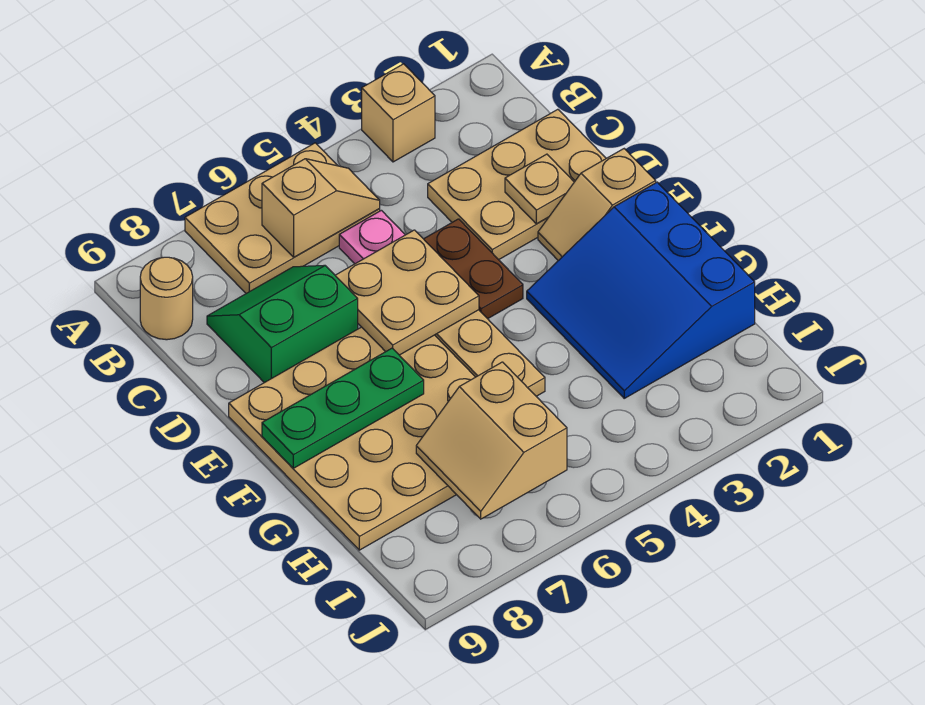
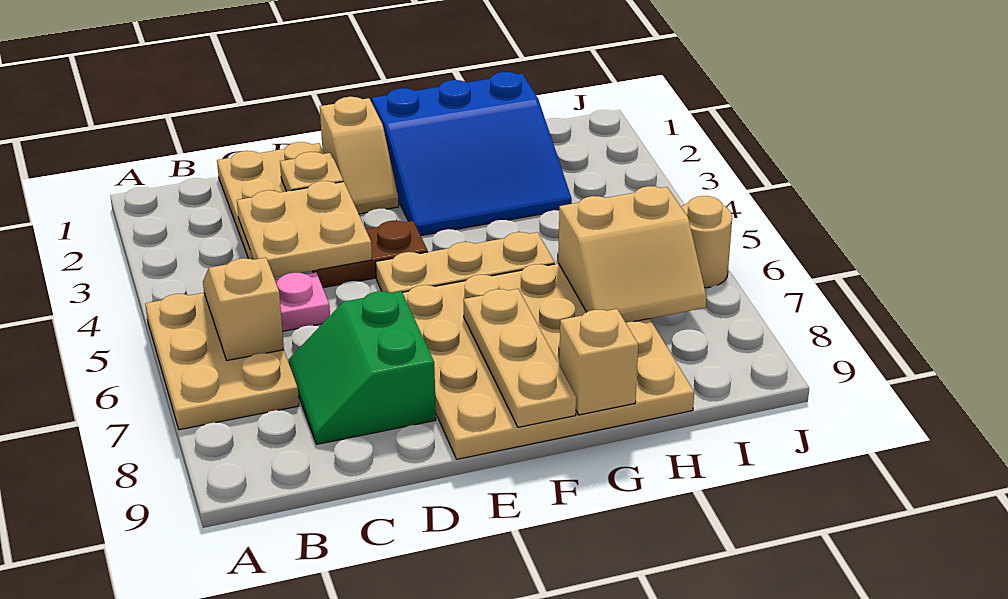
tan 1x1 brick [362,64,435,162] -> tan 1x1 brick moved to [559,309,638,415]
tan 1x1 round brick [140,257,193,340] -> tan 1x1 round brick moved to [681,196,732,288]
tan 2x2 plate [335,230,479,355] -> tan 2x2 plate moved to [237,181,372,278]
green 1x3 plate [262,348,424,468] -> tan 1x3 plate [464,289,576,427]

